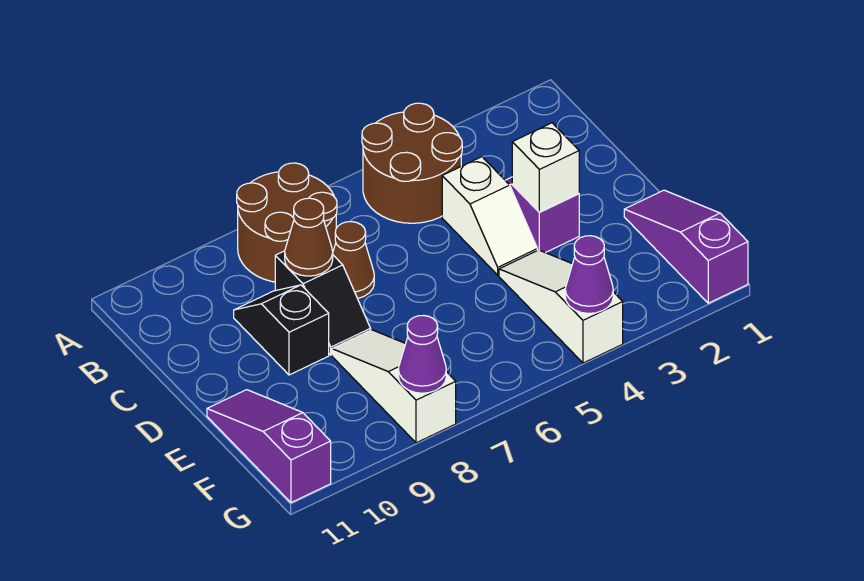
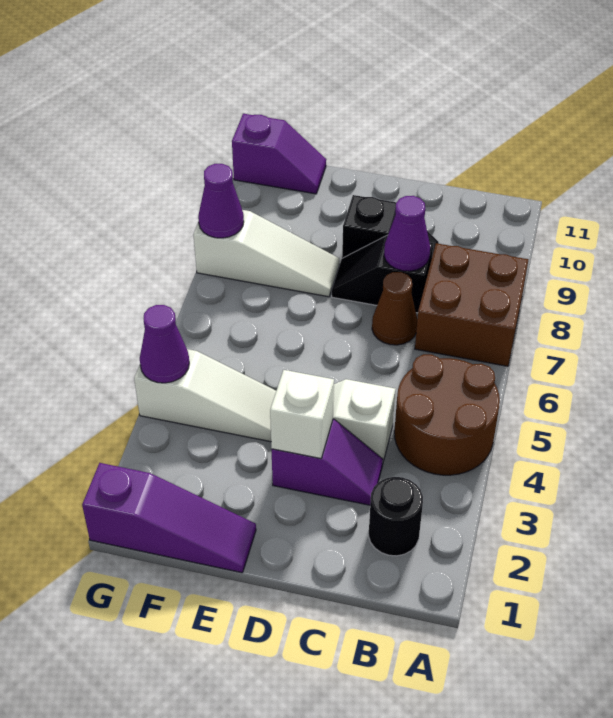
brown 2x2 round brick [237,163,337,282] -> brown 2x2 brick [415,243,528,366]
none -> black 1x1 round brick [368,477,423,556]
brown 1x1 cone [285,198,333,276] -> purple 1x1 cone [384,196,430,271]
purple 1x3 slope [207,390,331,503] -> purple 1x2 slope [232,114,326,194]

